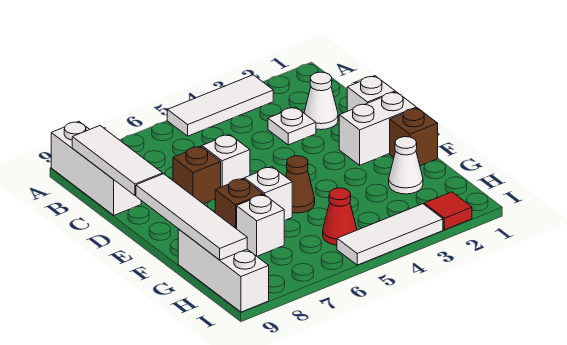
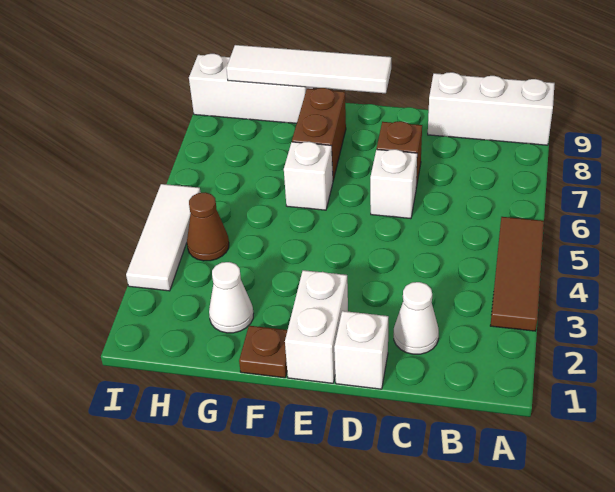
white 1x3 tile [167,75,273,136] -> brown 1x3 tile [490,217,544,331]
white 1x3 tile [72,126,163,196] -> none
white 1x1 plate [268,107,316,145] -> none
brown 1x1 brick [390,108,438,166] -> brown 1x1 plate [239,326,287,378]
brown 1x1 cone [286,156,315,213] -> brown 1x1 cone moved to [187,192,229,261]
brown 1x1 brick [215,179,263,229] -> brown 1x2 brick [292,88,346,180]
white 1x1 brick [237,195,284,256] -> none
red 1x1 cone [323,188,357,245] -> none
red 1x1 tile [424,192,472,230] -> none

